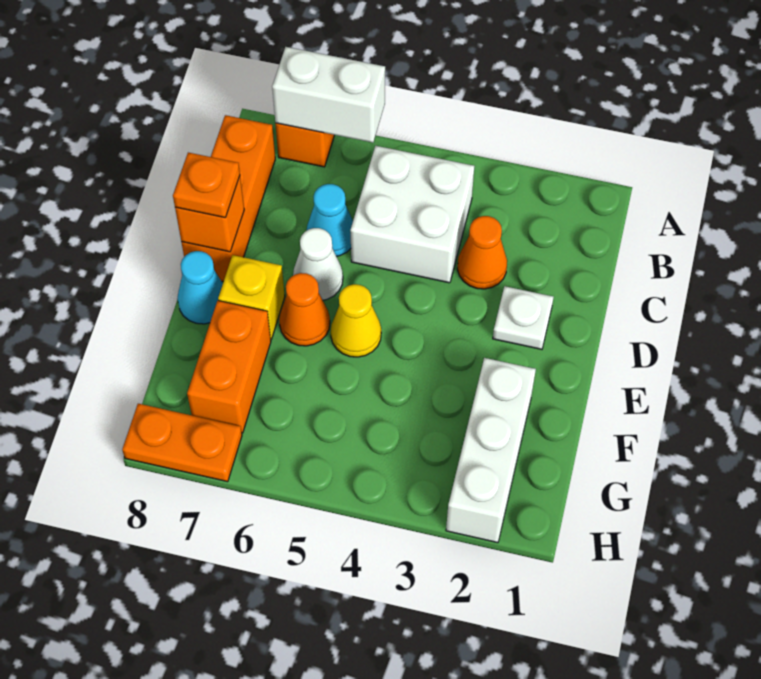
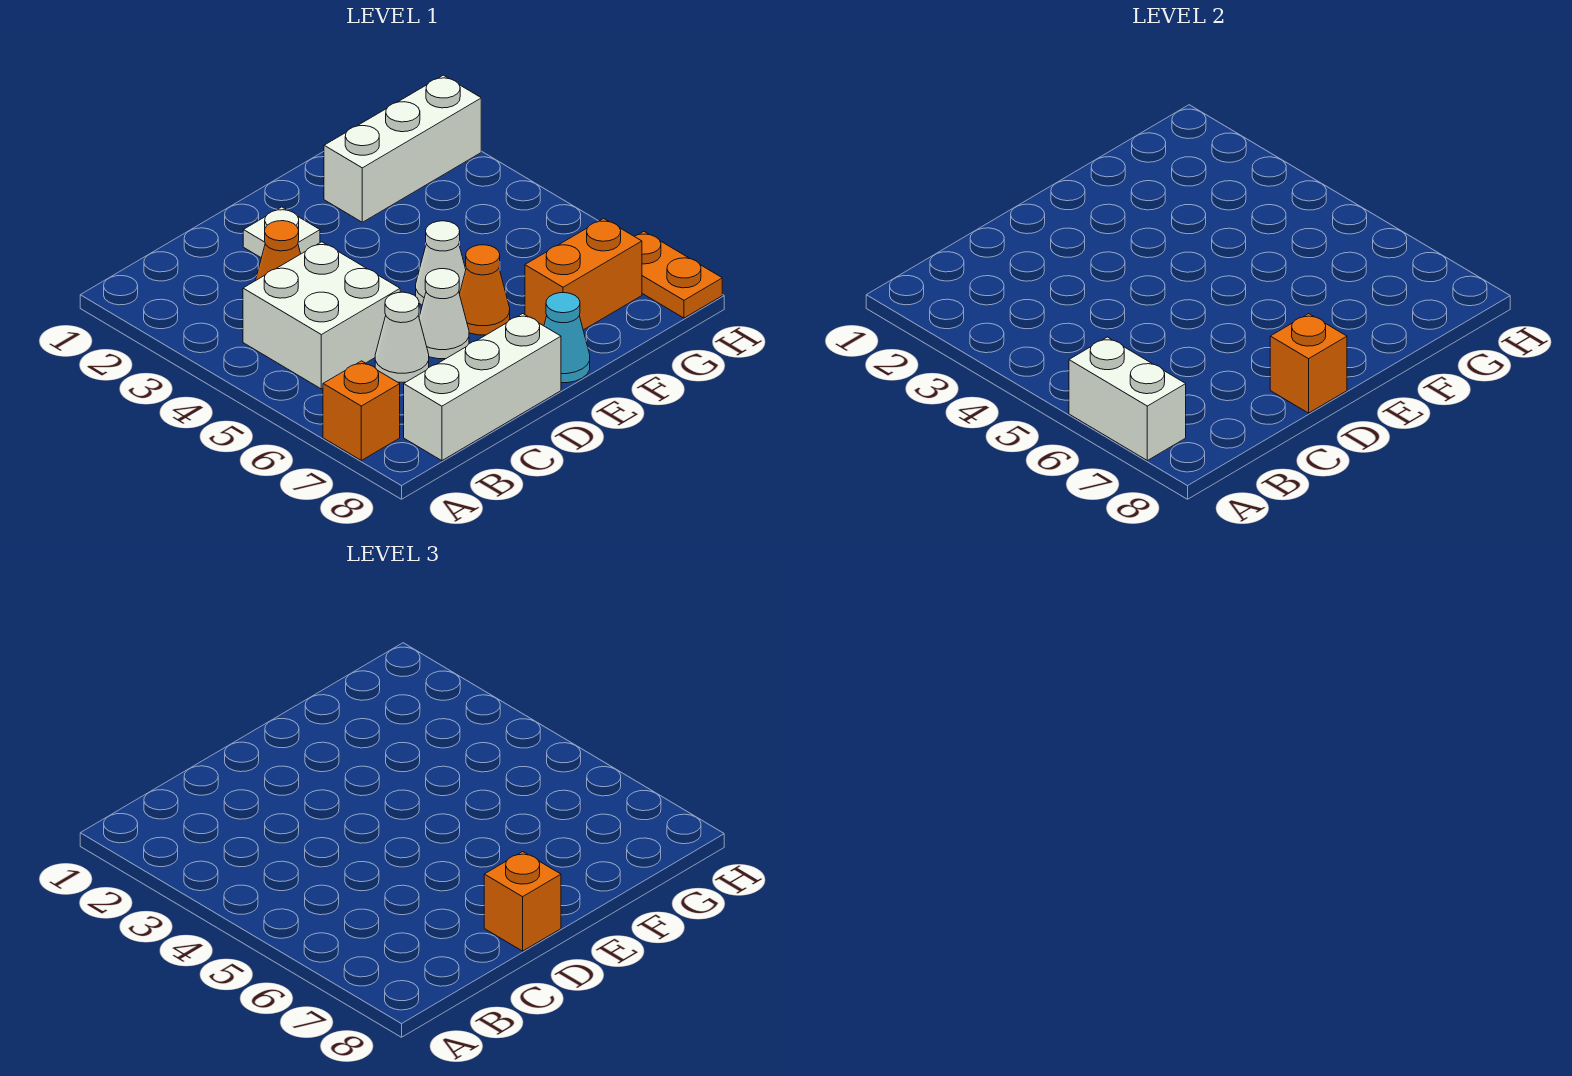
orange 1x3 brick [182,115,275,282] -> white 1x3 brick [404,314,561,461]
cyan 1x1 cone [307,184,353,256] -> white 1x1 cone [375,292,429,382]
orange 1x1 plate [173,153,240,218] -> orange 1x1 brick [484,852,561,951]
yellow 1x1 cone [331,284,381,357] -> white 1x1 cone [416,221,466,305]
yellow 1x1 brick [218,255,285,339] -> none

